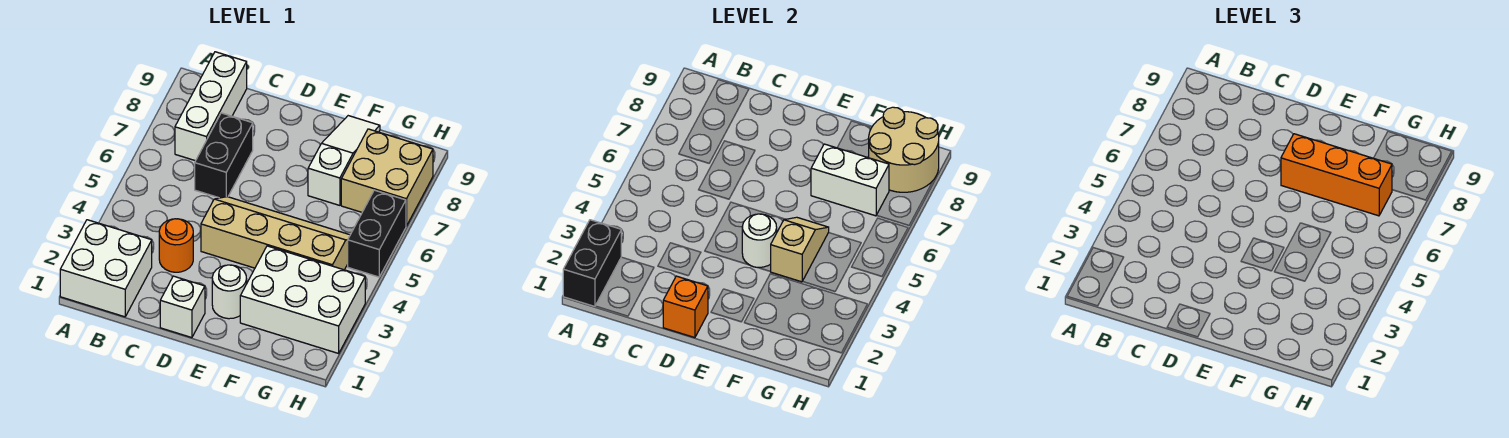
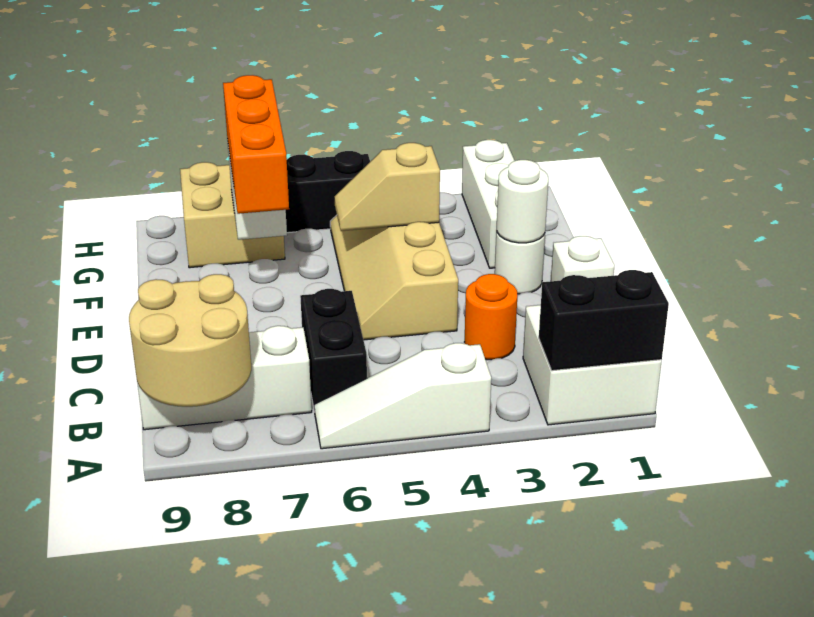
black 1x2 brick [195,113,253,198] -> black 1x2 brick turned to [300,289,367,412]
orange 1x1 brick [663,276,708,338] -> none
white 1x1 round brick [742,214,777,267] -> white 1x1 round brick moved to [497,160,549,243]
white 2x3 brick [240,246,365,353] -> white 1x3 brick [462,140,515,268]
white 1x3 slope [308,116,380,205] -> white 1x3 slope moved to [314,343,491,449]
tan 2x2 round brick [868,107,939,192] -> tan 2x2 round brick moved to [129,274,251,407]

